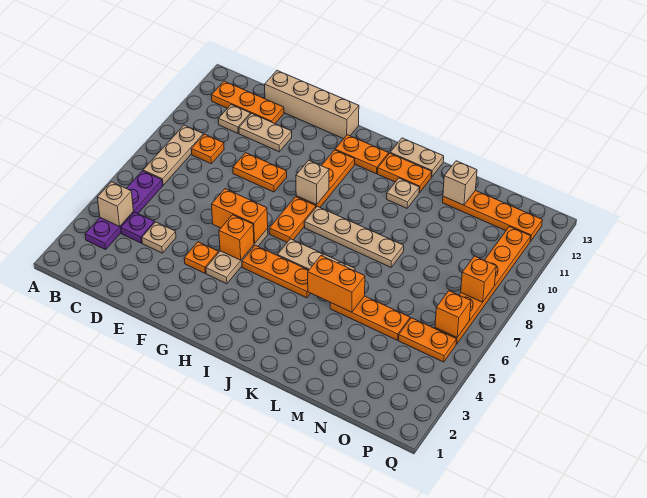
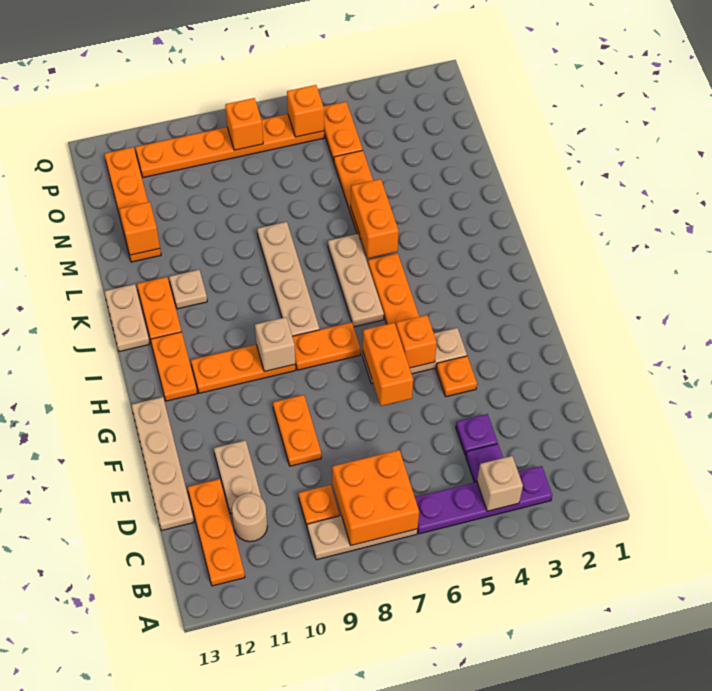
none -> orange 2x2 brick [332,450,419,546]
tan 1x1 plate [218,105,250,133] -> tan 1x1 round brick [232,493,267,542]
tan 1x1 plate [142,222,176,253] -> purple 1x1 plate [456,414,498,456]
tan 1x4 brick [265,71,359,139] -> tan 1x4 plate [131,397,194,530]
tan 1x1 brick [443,161,477,205] -> orange 1x1 brick [119,202,160,255]

